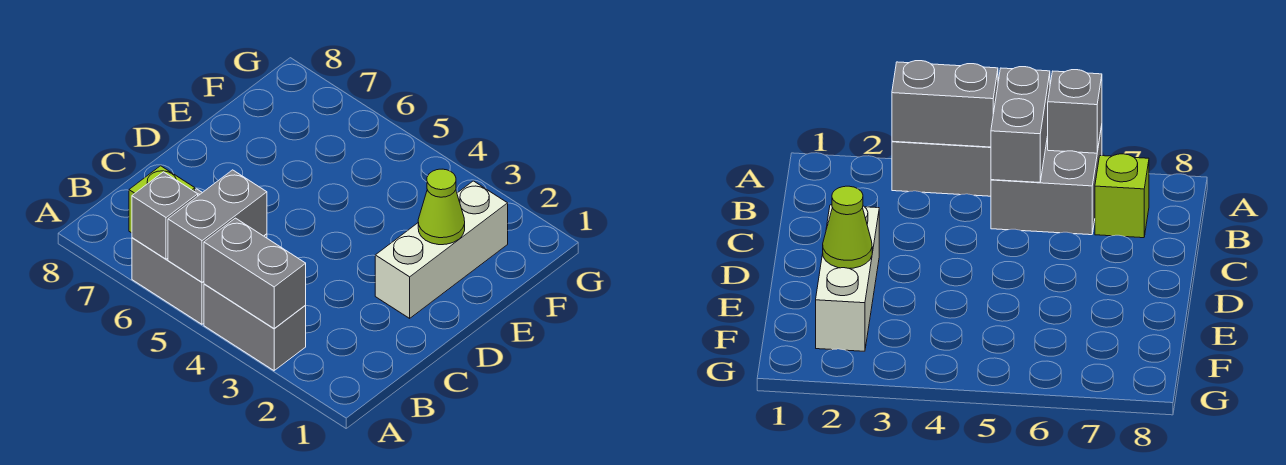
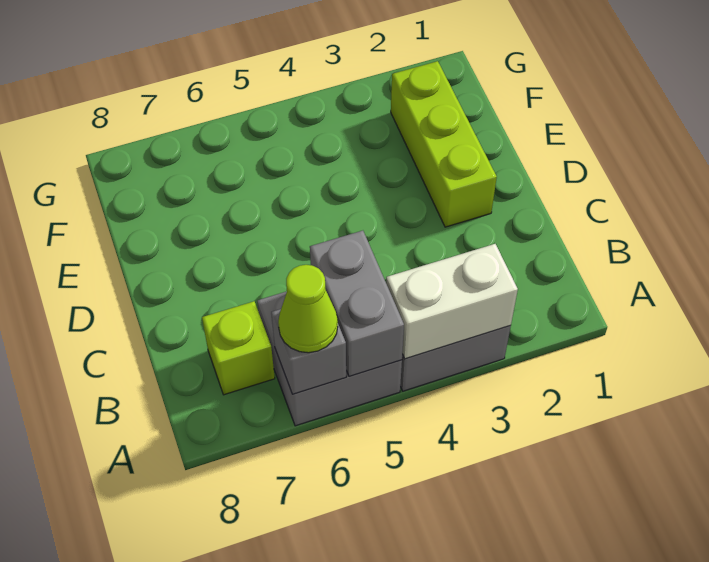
grey 1x2 brick [204,218,306,329] -> white 1x2 brick [386,244,518,359]
white 1x3 brick [375,181,508,318] -> lime 1x3 brick [391,61,497,227]
lime 1x1 cone [418,169,465,245] -> lime 1x1 cone moved to [278,265,338,353]

